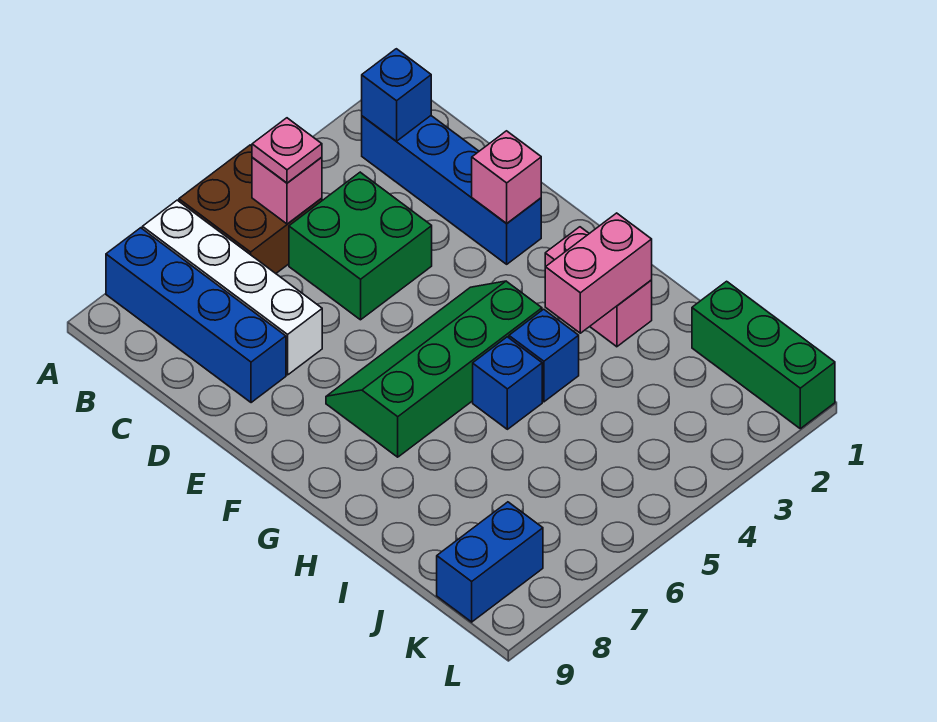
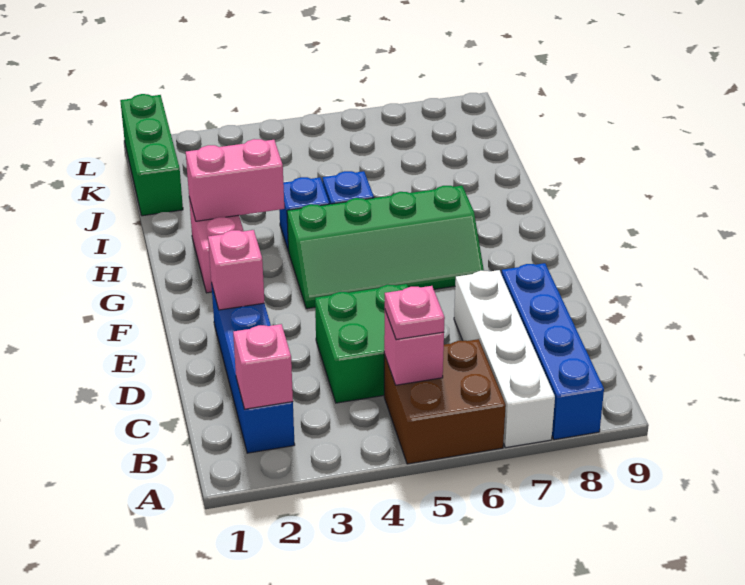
blue 1x1 brick [362,49,431,141] -> pink 1x1 brick [233,324,293,409]
blue 1x2 brick [437,502,543,622] -> none

